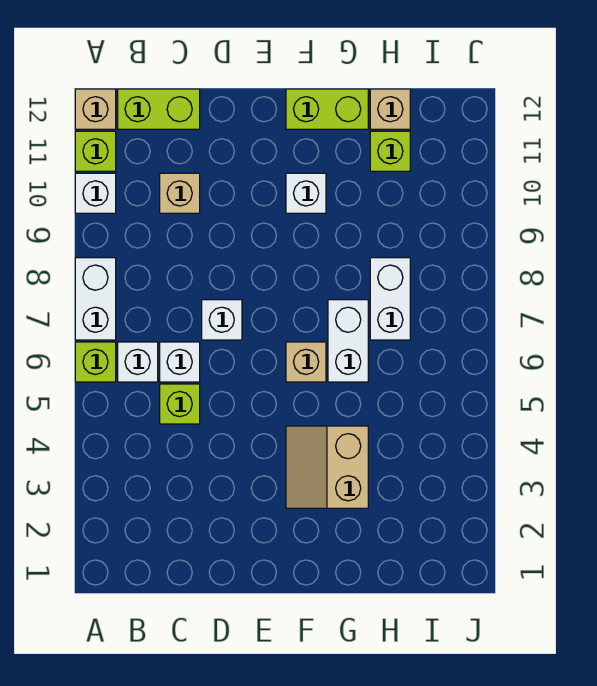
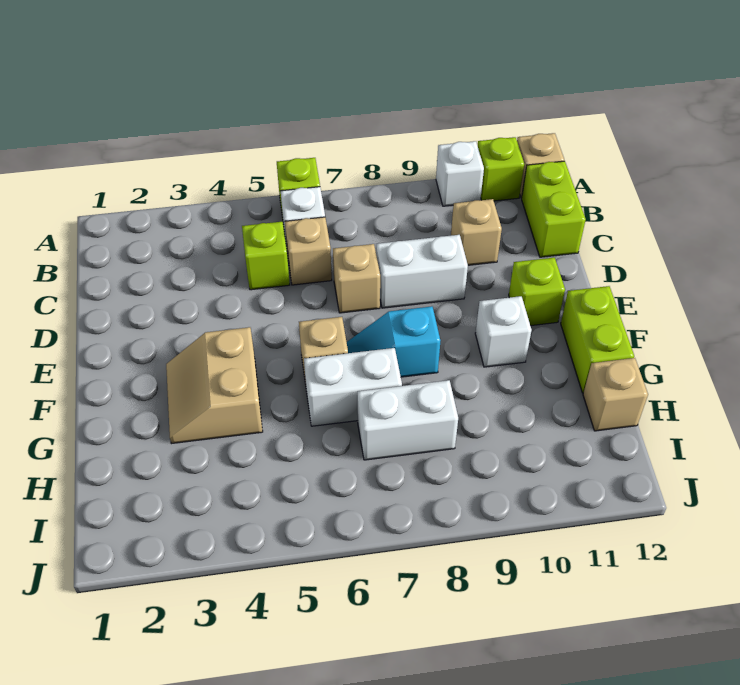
white 1x2 brick [75,258,116,340] -> white 1x2 brick moved to [376,235,468,308]
white 1x1 brick [160,342,200,382] -> tan 1x1 brick [285,217,332,285]
white 1x1 brick [202,300,242,340] -> tan 1x1 brick [333,244,380,313]
tan 2x2 slope [286,426,368,508] -> tan 2x2 slope turned to [166,327,263,444]
none -> cyan 1x2 slope [347,306,440,377]
lime 1x1 brick [370,131,410,171] -> lime 1x1 brick moved to [509,258,565,326]

